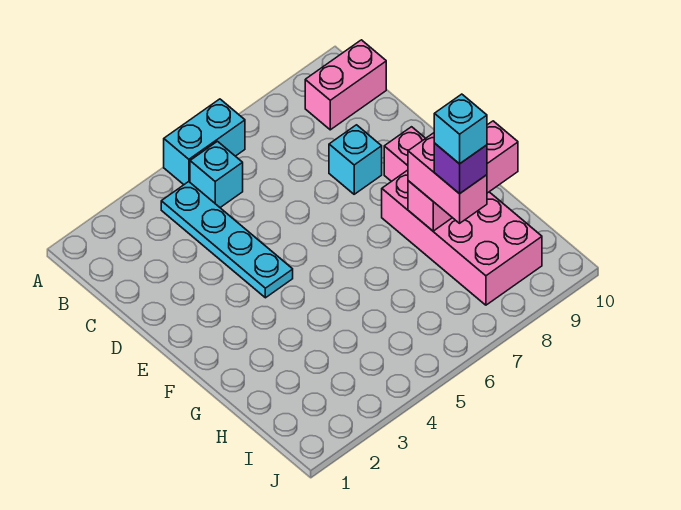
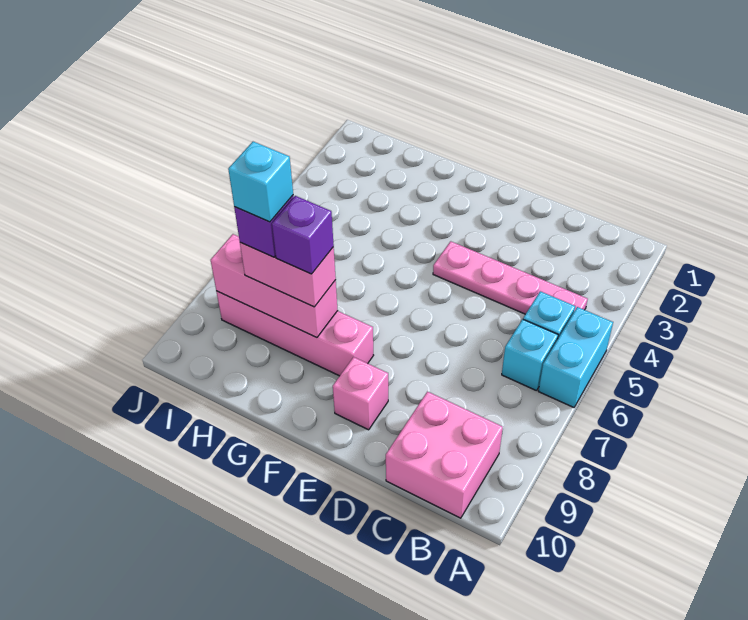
cyan 1x4 plate [161,182,293,298] -> pink 1x4 plate [433,241,588,314]
pink 1x2 brick [305,40,386,130] -> pink 2x2 brick [386,392,503,518]
cyan 1x1 brick [329,125,382,194] -> cyan 1x1 brick moved to [502,319,558,391]
pink 2x4 brick [382,170,542,305] -> pink 1x4 brick [216,291,374,376]
pink 1x3 brick [408,121,518,231] -> pink 1x3 brick turned to [211,234,338,338]
none -> purple 1x1 brick [272,196,334,274]

